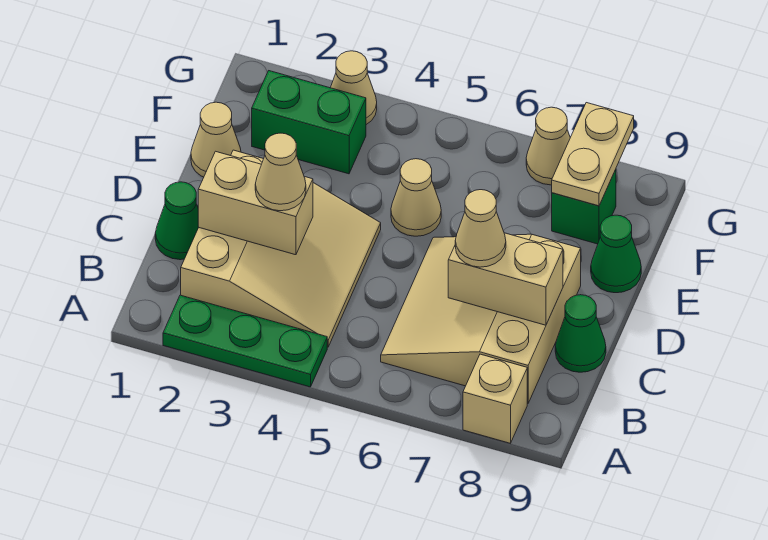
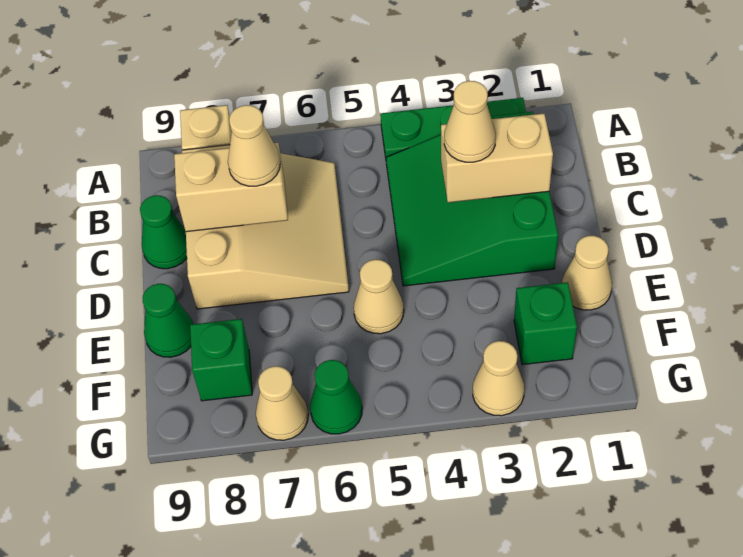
tan 3x3 slope [181,150,381,347] -> green 3x3 slope [386,112,558,286]
green 1x1 cone [155,182,199,260] -> green 1x1 cone moved to [310,360,362,434]
green 1x2 brick [252,71,366,174] -> green 1x1 brick [514,282,577,365]
tan 1x2 plate [552,103,634,206] -> none

